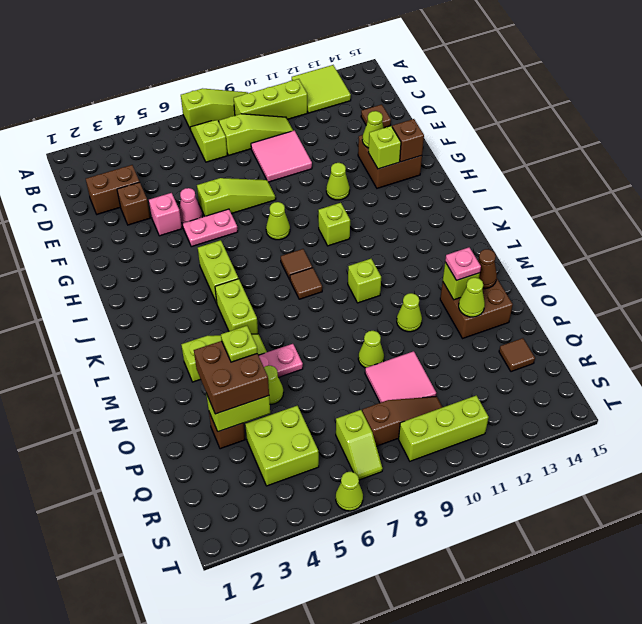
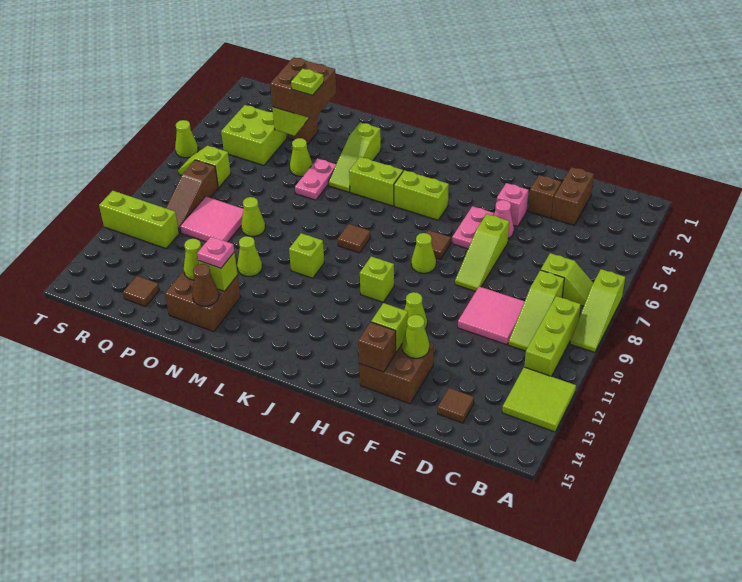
brown 1x1 tile [281,249,312,279] -> brown 1x1 tile moved to [427,230,451,260]
lime 1x3 brick [399,395,489,461] -> lime 1x3 brick turned to [99,191,179,248]

